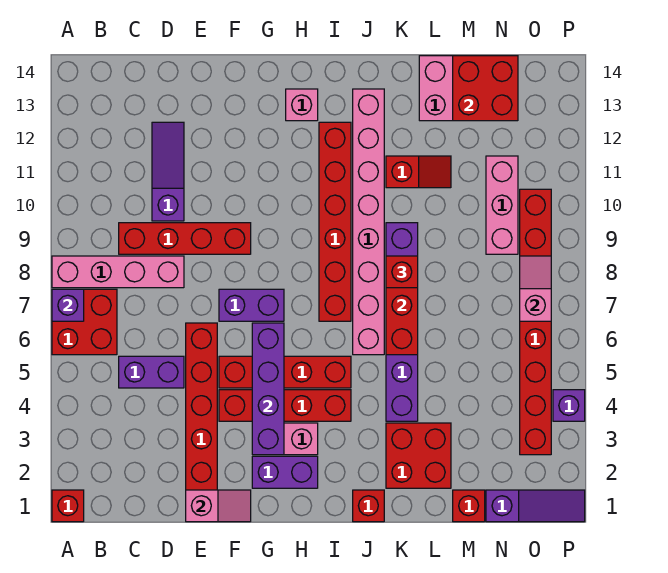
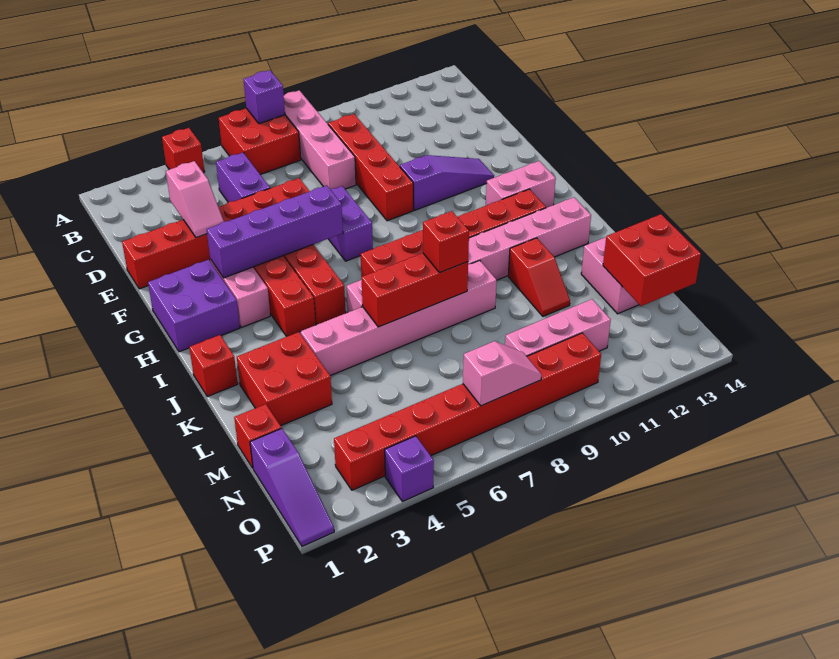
red 1x1 brick [52,490,84,522] -> red 1x1 brick moved to [162,128,205,173]
purple 1x3 slope [152,122,184,221] -> purple 1x3 slope moved to [400,155,494,210]
pink 1x2 slope [186,490,251,522] -> pink 1x2 slope moved to [166,161,224,238]
purple 1x2 brick [252,456,318,488] -> purple 2x2 brick [148,260,240,352]
pink 1x1 brick [286,89,318,121] -> pink 1x2 brick [486,161,556,208]
purple 1x6 brick [386,223,418,421] -> pink 1x6 brick [301,260,497,376]

